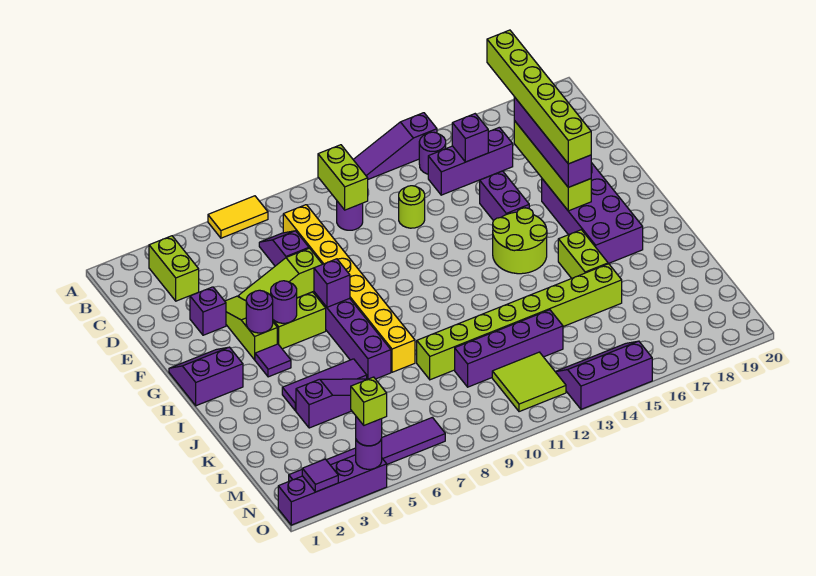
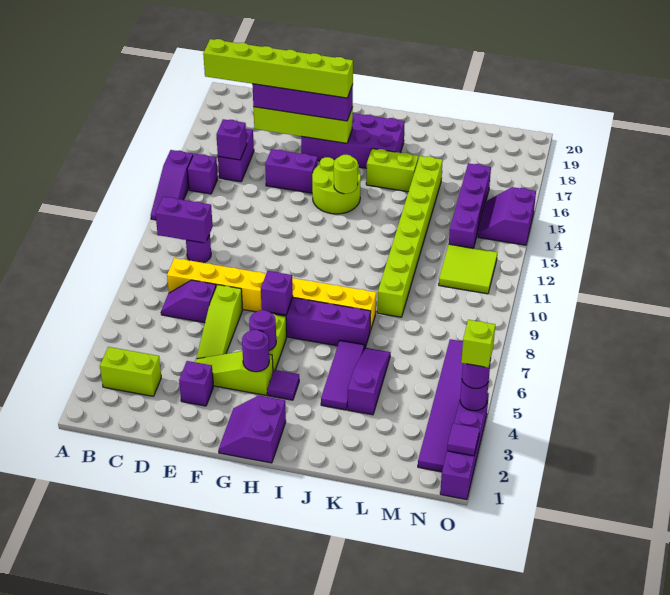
yellow 1x2 tile [208,196,268,238] -> none
lime 1x2 brick [318,145,368,210] -> purple 1x2 brick [155,197,213,243]
purple 1x1 round brick [419,132,446,174] -> purple 1x1 brick [187,154,218,194]
purple 1x3 brick [428,127,513,195] -> purple 1x2 brick [218,129,254,182]
lime 1x1 round brick [399,186,425,228] -> lime 1x1 round brick moved to [334,155,358,194]
purple 1x4 brick [455,310,563,387] -> purple 1x4 brick moved to [449,163,491,248]
purple 2x3 slope [556,341,652,409] -> purple 2x2 slope [478,187,536,245]

